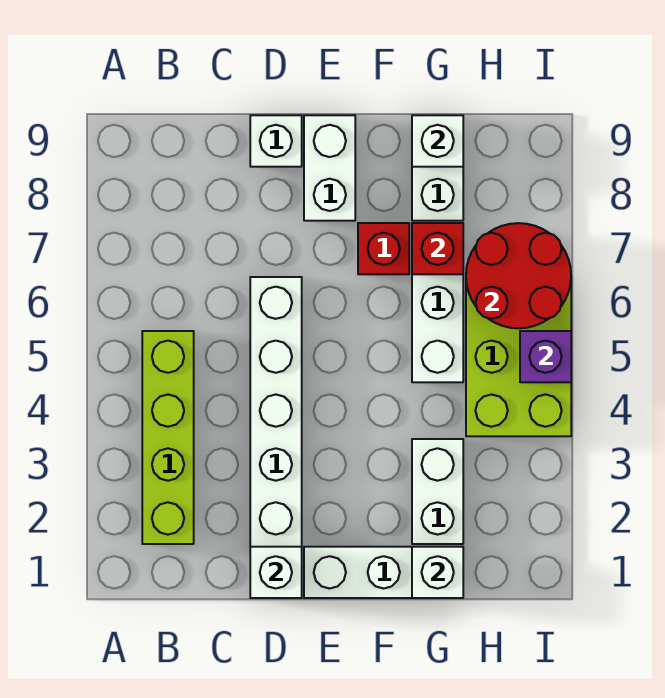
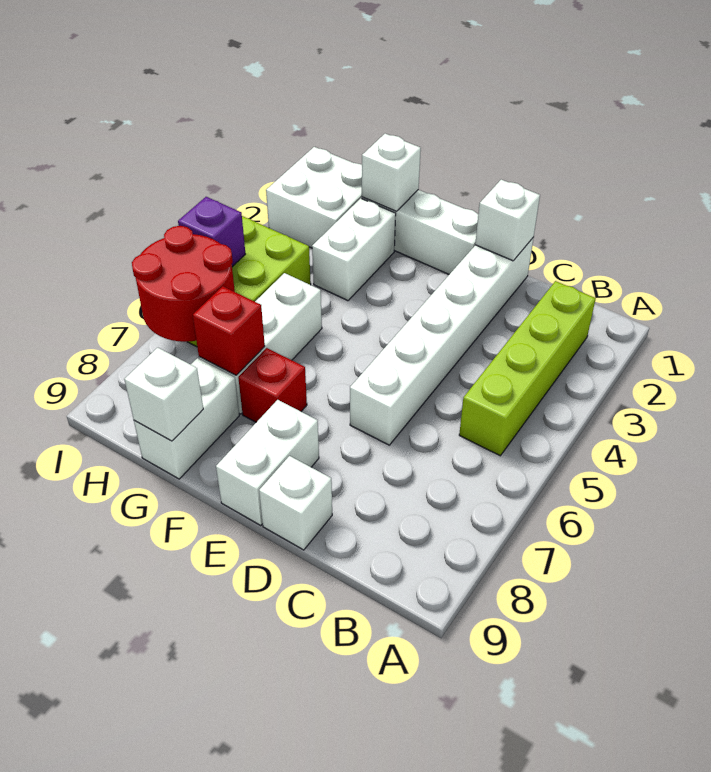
none -> white 2x2 brick [266,147,362,248]

